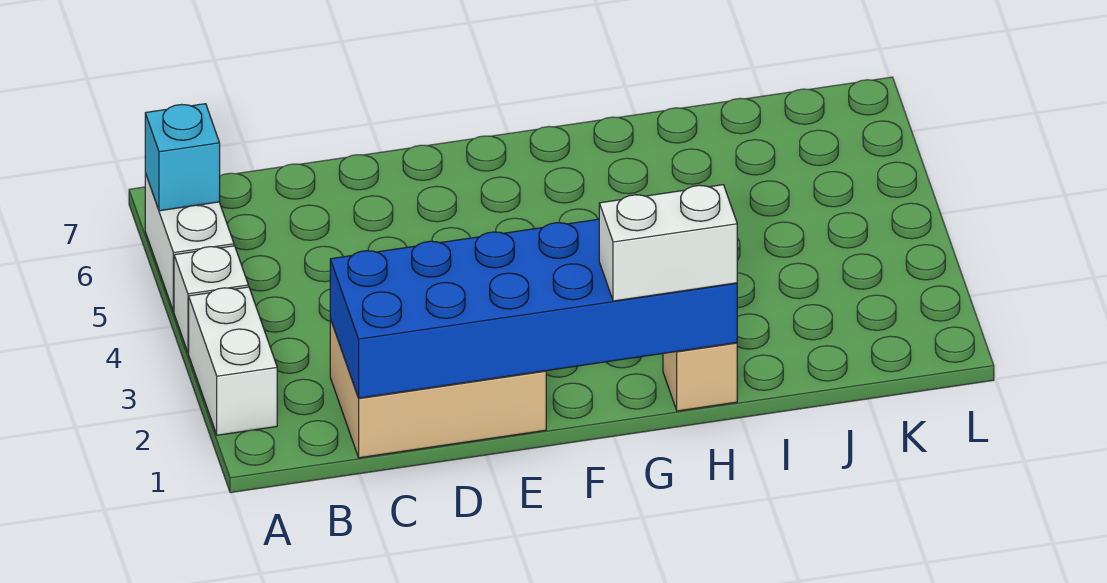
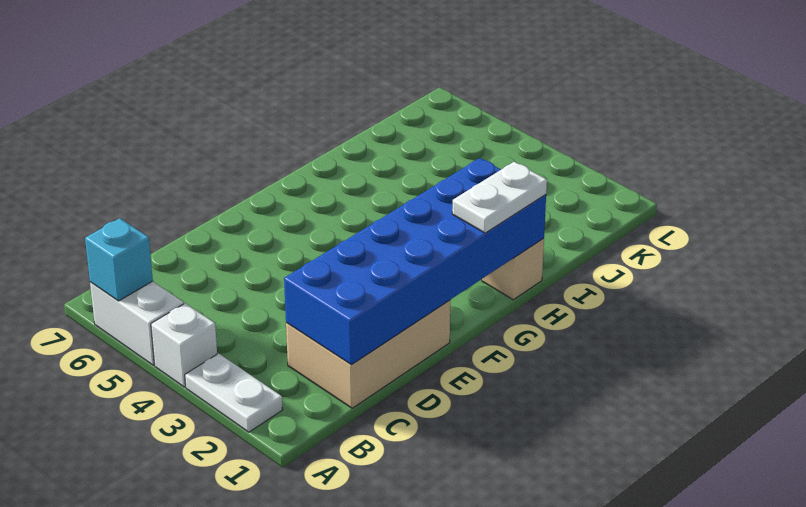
white 1x2 brick [189,287,277,435] -> white 1x2 plate [185,353,283,432]
white 1x2 brick [599,185,737,301] -> white 1x2 plate [452,162,547,233]

